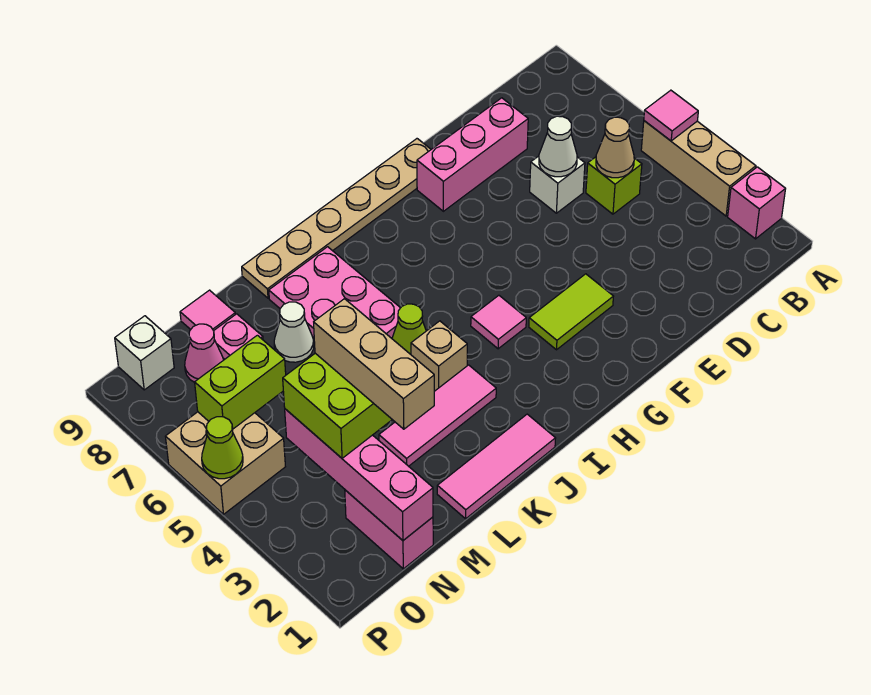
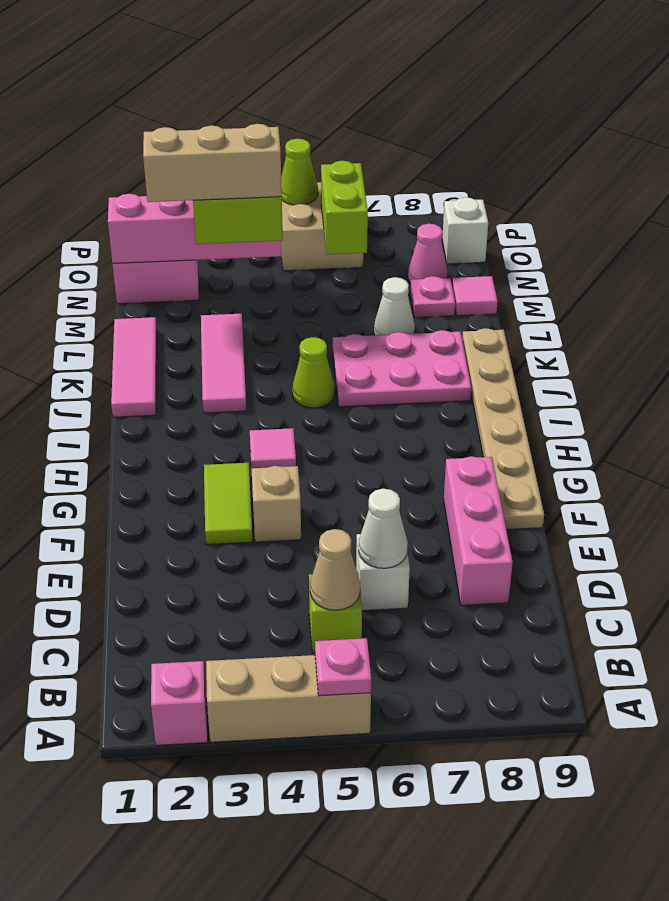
pink 1x1 tile [644,90,698,141] -> pink 1x1 plate [315,638,371,696]
tan 1x1 brick [411,321,467,391] -> tan 1x1 brick moved to [251,466,301,542]

